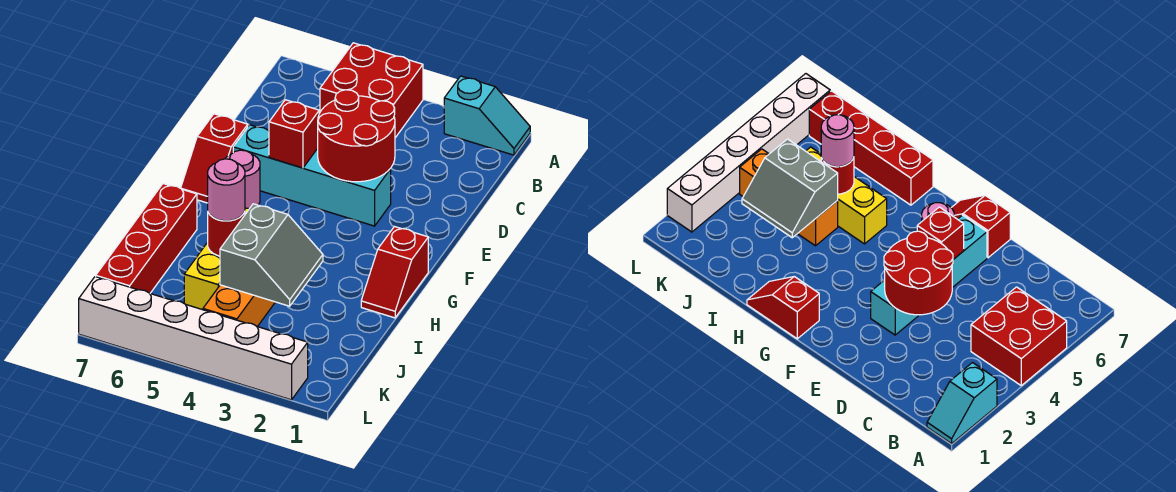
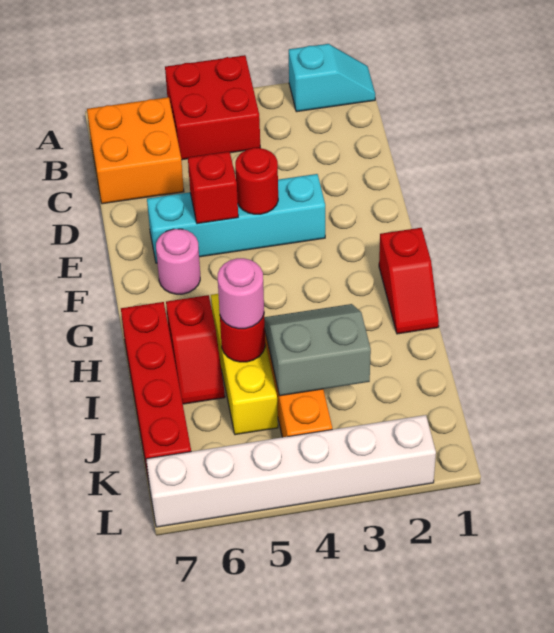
none -> orange 2x2 brick [87,97,184,204]
red 2x2 round brick [318,90,395,182] -> red 1x1 round brick [235,148,278,214]
red 1x2 slope [181,114,248,203] -> red 1x2 slope moved to [166,295,225,404]
grey 2x2 slope [220,204,323,306] -> grey 2x2 slope turned to [264,304,371,396]

